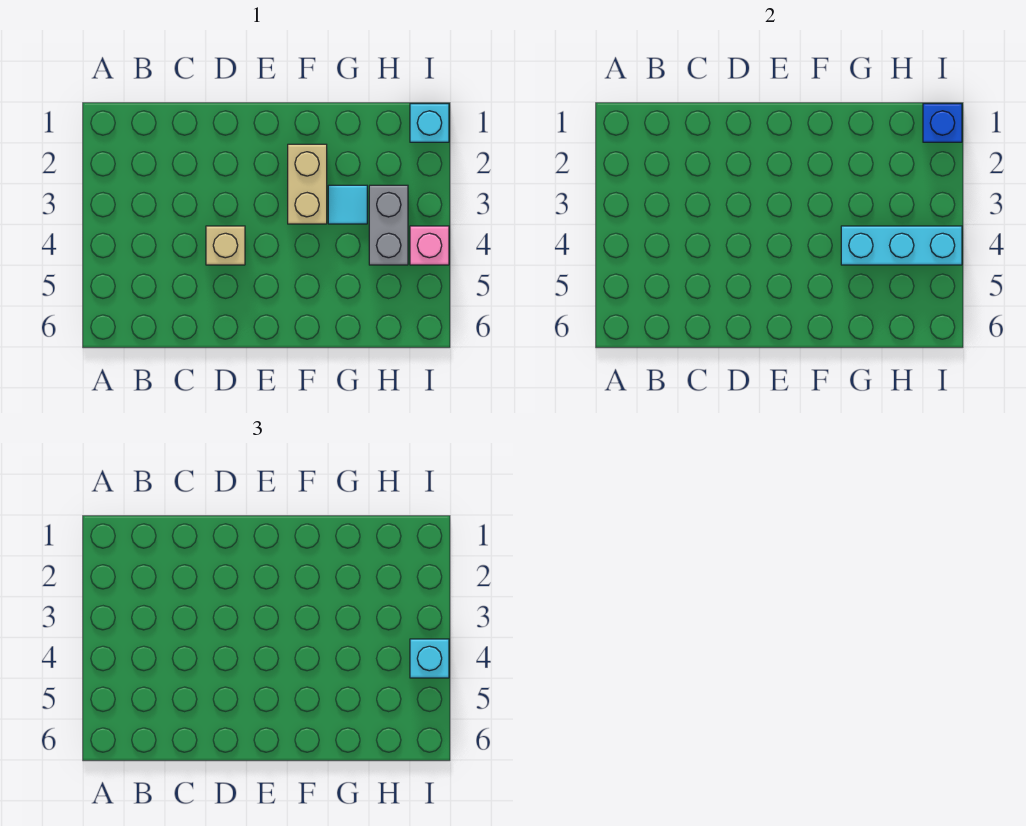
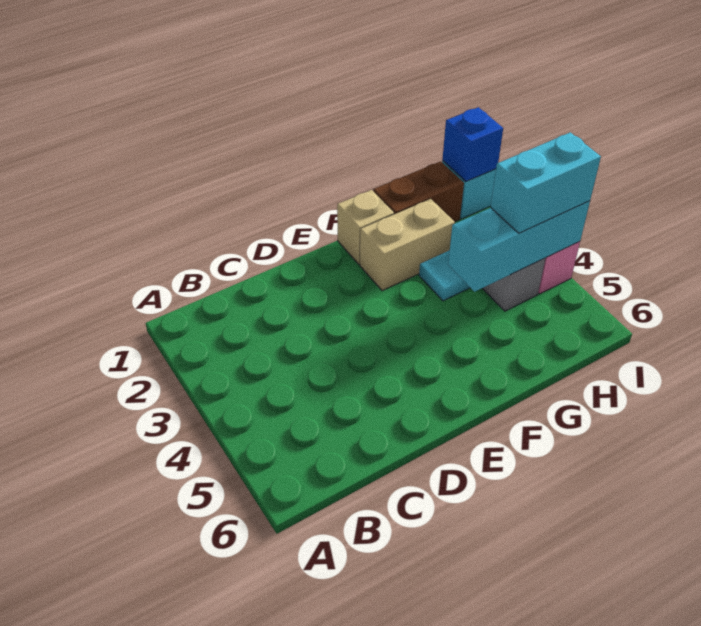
tan 1x1 brick [206,226,245,265] -> tan 1x1 brick moved to [337,190,394,264]
tan 1x2 brick [288,144,327,224] -> tan 1x2 brick turned to [360,199,455,291]
none -> brown 1x2 brick [373,161,464,222]
cyan 1x1 brick [410,639,449,678] -> cyan 1x2 brick [491,132,601,233]

